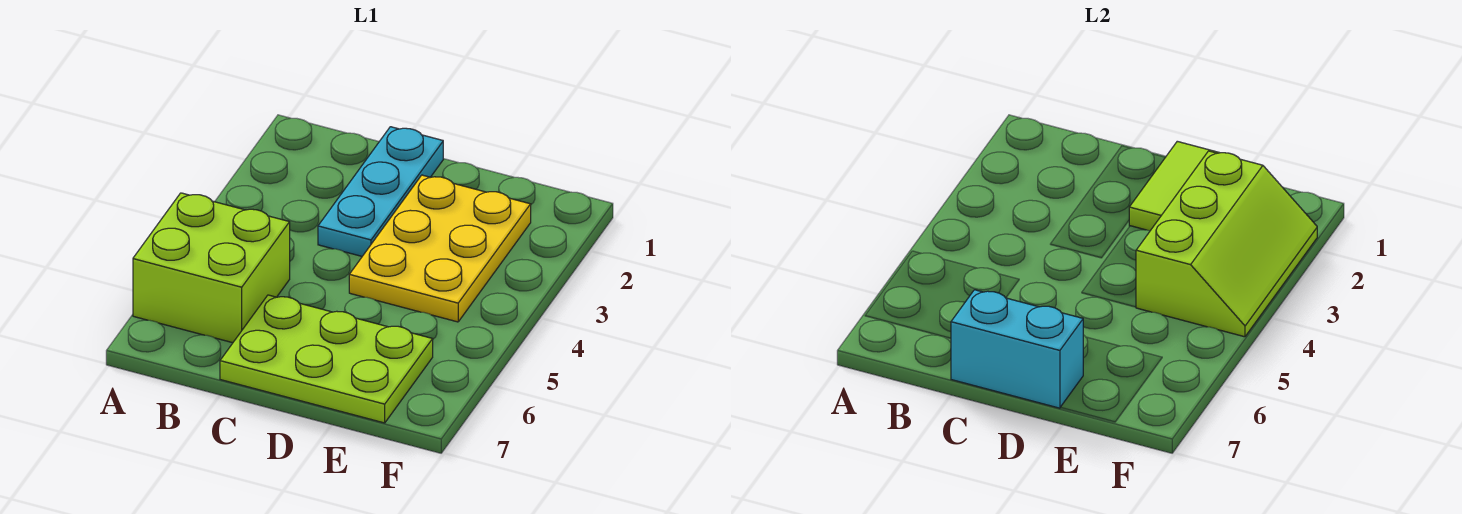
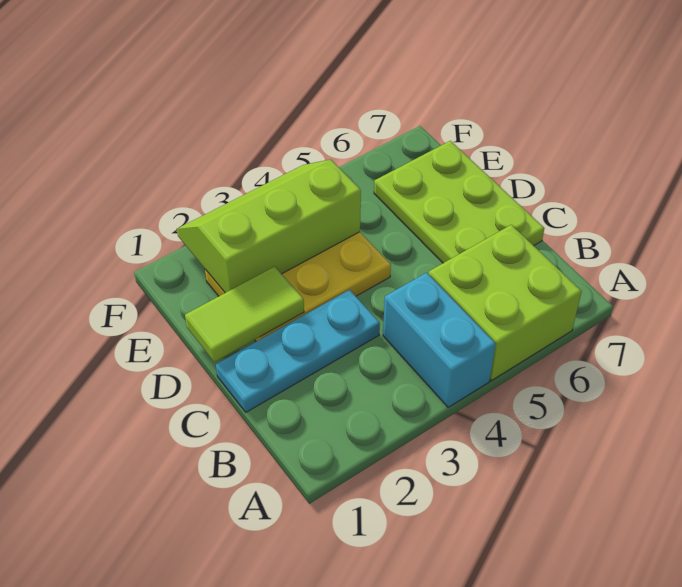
cyan 1x2 brick [951,290,1083,408] -> cyan 1x2 brick moved to [383,273,496,407]

